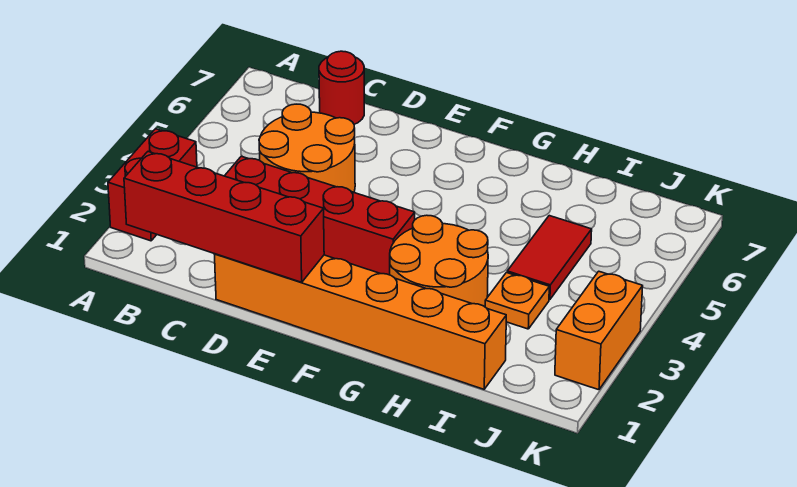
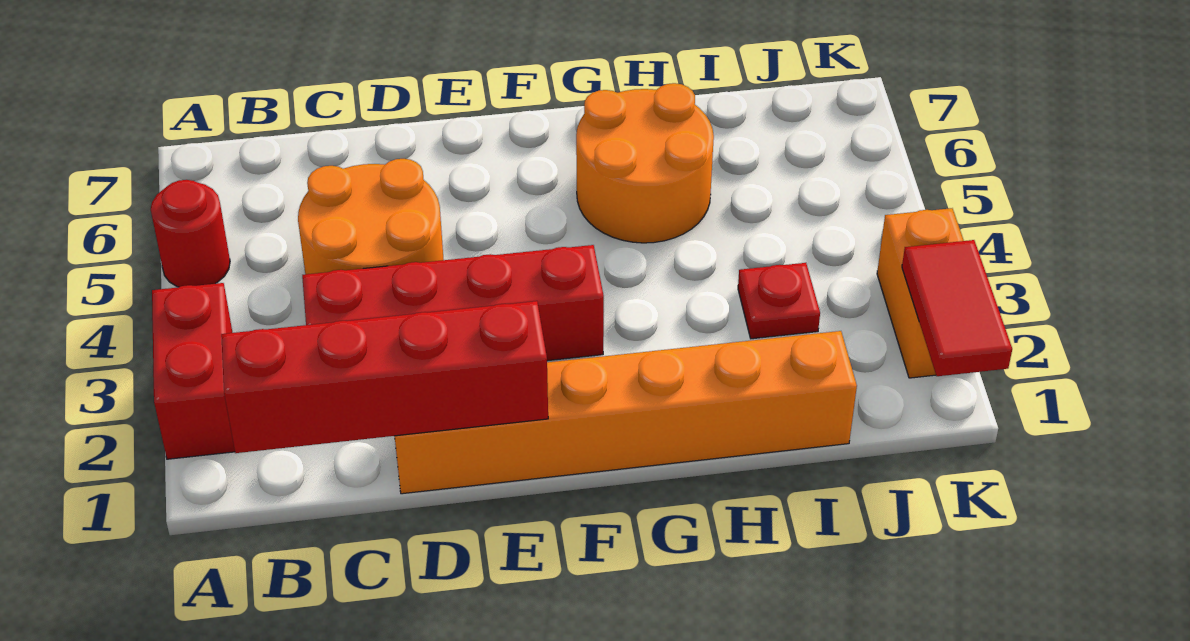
red 1x1 round brick [319,51,364,124] -> red 1x1 round brick moved to [151,180,230,287]
orange 2x2 round brick [390,215,488,307] -> orange 2x2 round brick moved to [576,83,714,243]
orange 1x1 plate [485,273,549,329] -> red 1x1 plate [738,263,820,339]
red 1x2 tile [507,216,592,300] -> red 1x2 tile moved to [902,240,1012,376]

